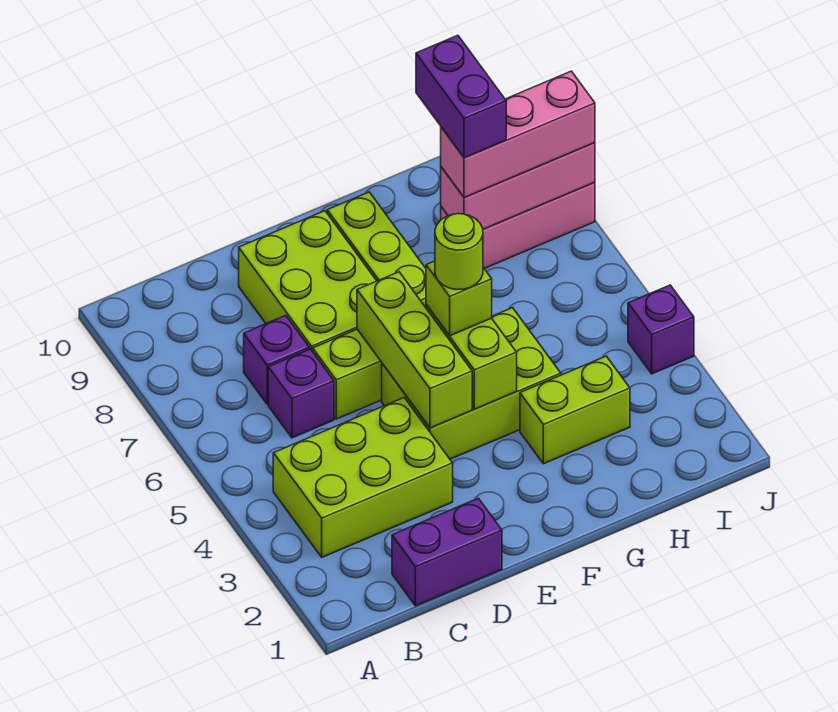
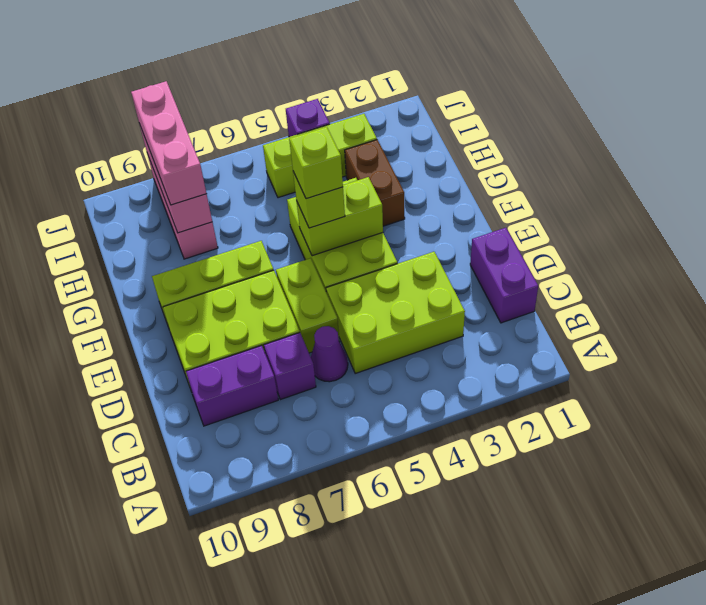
lime 2x3 brick [273,398,453,557] -> lime 2x3 brick turned to [326,252,465,373]
purple 1x1 brick [268,349,334,438] -> purple 1x1 cone [311,326,348,382]
lime 1x3 brick [357,272,472,428] -> lime 1x3 brick moved to [263,114,377,198]
lime 1x1 round brick [435,214,483,290] -> lime 1x1 brick [289,127,343,199]
lime 1x2 brick [520,356,630,464] -> brown 1x2 brick [345,140,405,226]
purple 1x2 brick [416,35,506,158] -> purple 1x2 brick moved to [186,346,278,426]

